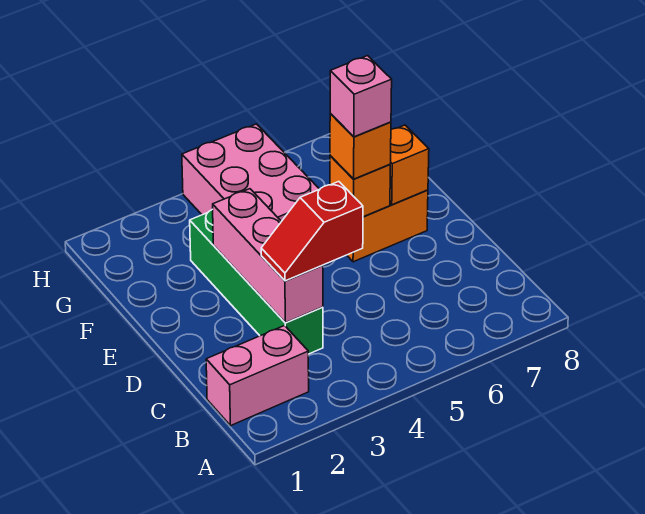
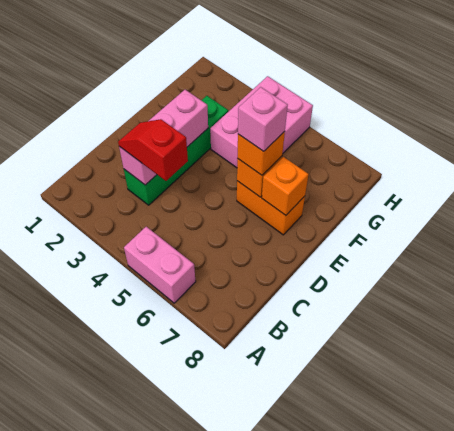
pink 1x2 brick [206,326,309,426] -> pink 1x2 brick moved to [124,227,196,303]

